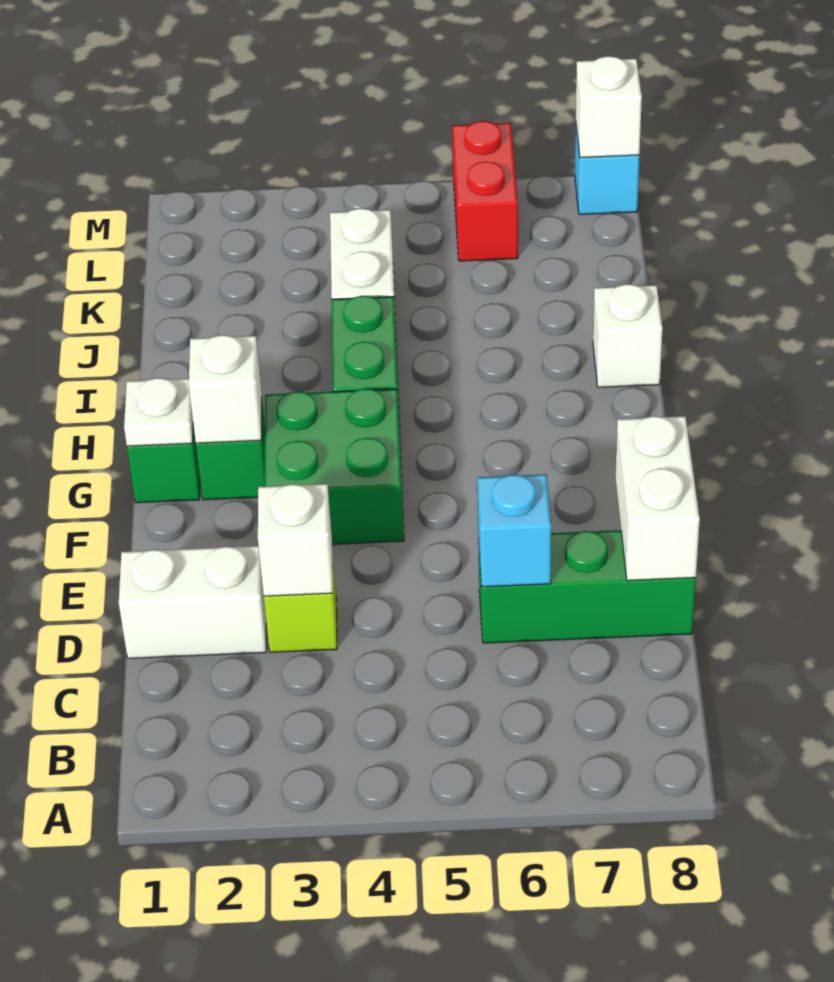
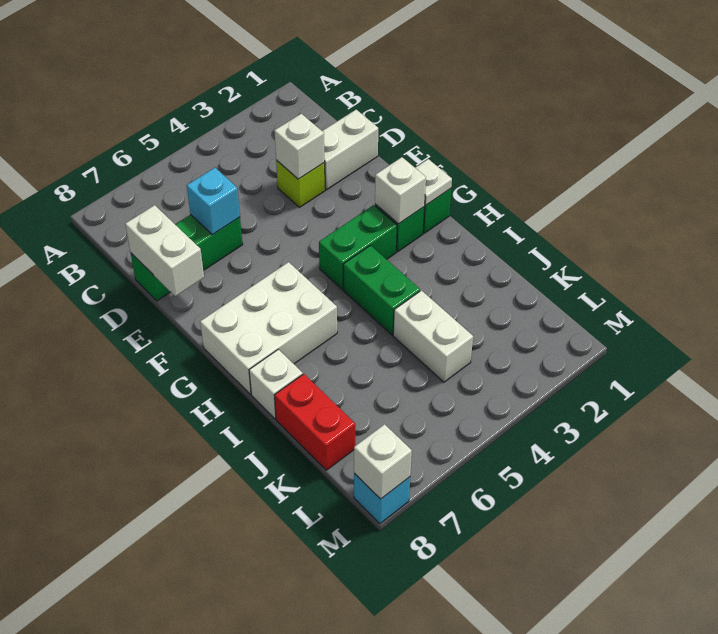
green 2x2 brick [265,389,404,544] -> green 1x2 brick [319,205,397,290]
none -> white 2x3 brick [200,262,337,394]
red 1x2 brick [452,121,518,261] -> red 1x2 brick moved to [275,374,355,470]

